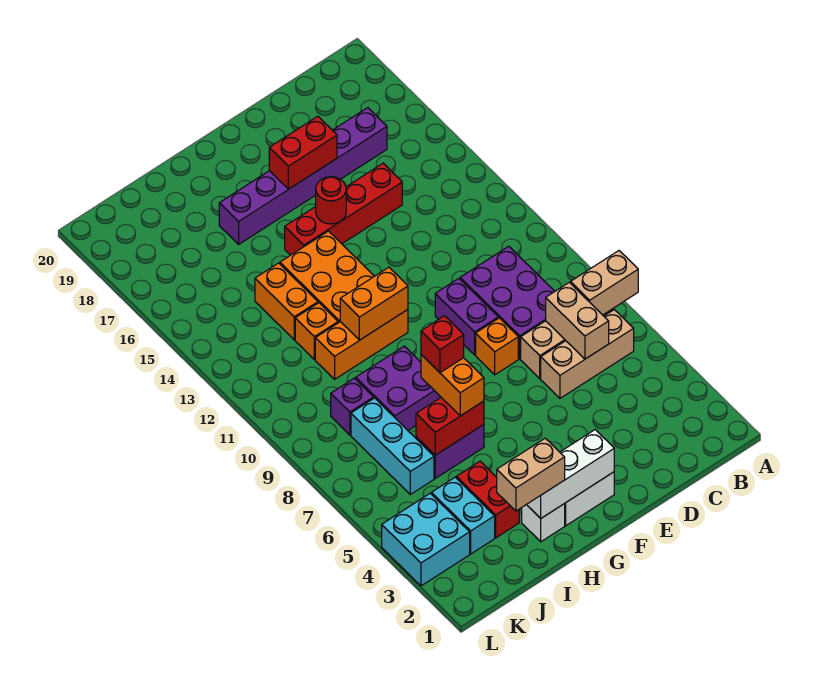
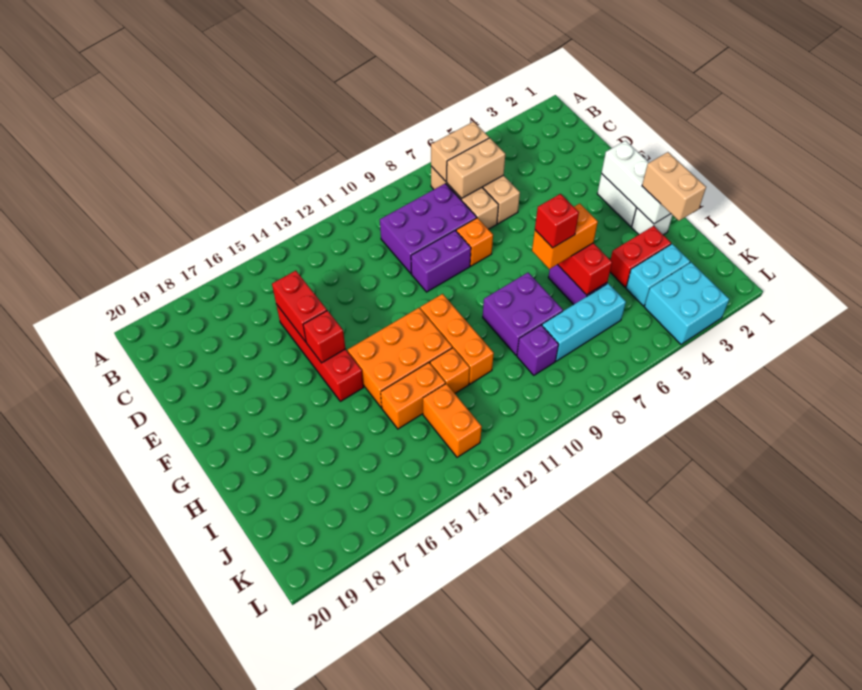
tan 1x2 brick [570,251,638,315] -> tan 1x2 brick turned to [431,122,489,181]
purple 1x6 brick [219,108,387,244] -> none
red 1x2 brick [269,116,337,189] -> red 1x2 brick moved to [272,271,327,342]
red 1x1 round brick [316,177,346,224] -> red 1x1 brick [303,311,345,363]
orange 1x2 brick [340,267,408,340] -> orange 1x2 brick moved to [423,384,482,457]

